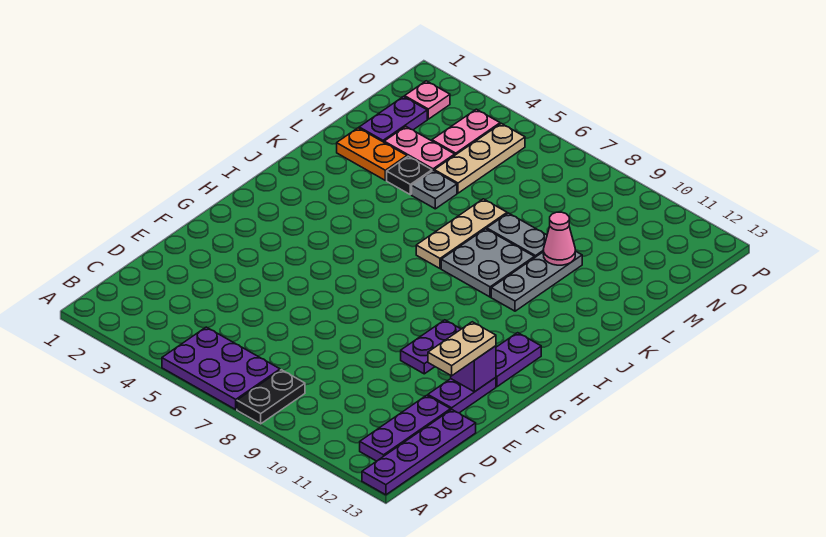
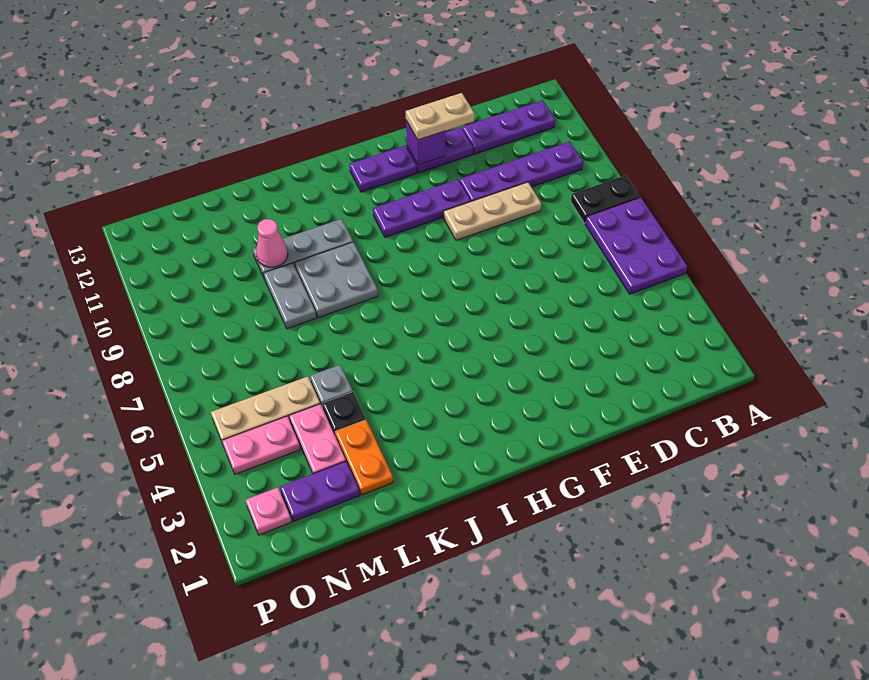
purple 1x4 plate [362,410,476,495] -> purple 1x4 plate moved to [460,142,583,201]
purple 1x2 plate [401,320,461,374] -> purple 1x3 plate [373,179,471,237]
tan 1x3 plate [416,199,507,268] -> tan 1x3 plate moved to [444,182,541,240]

